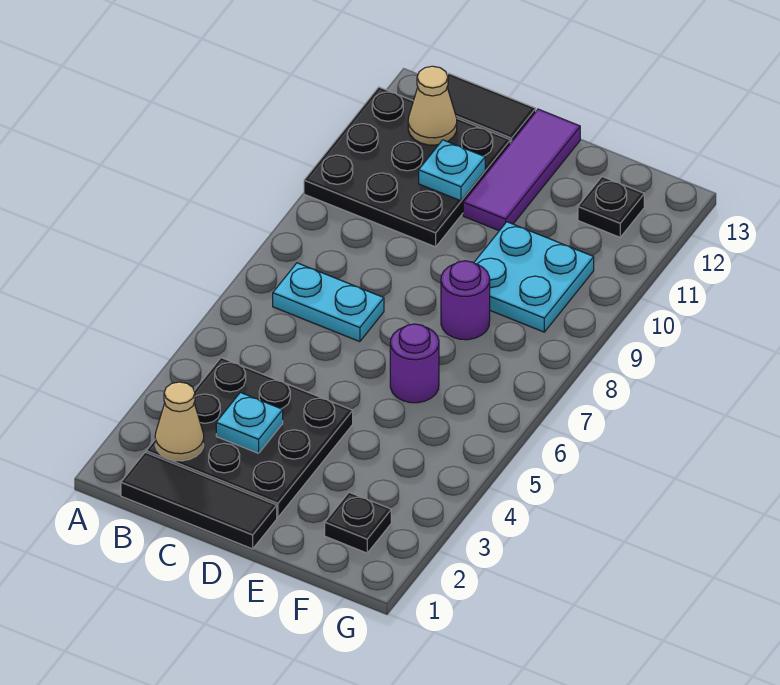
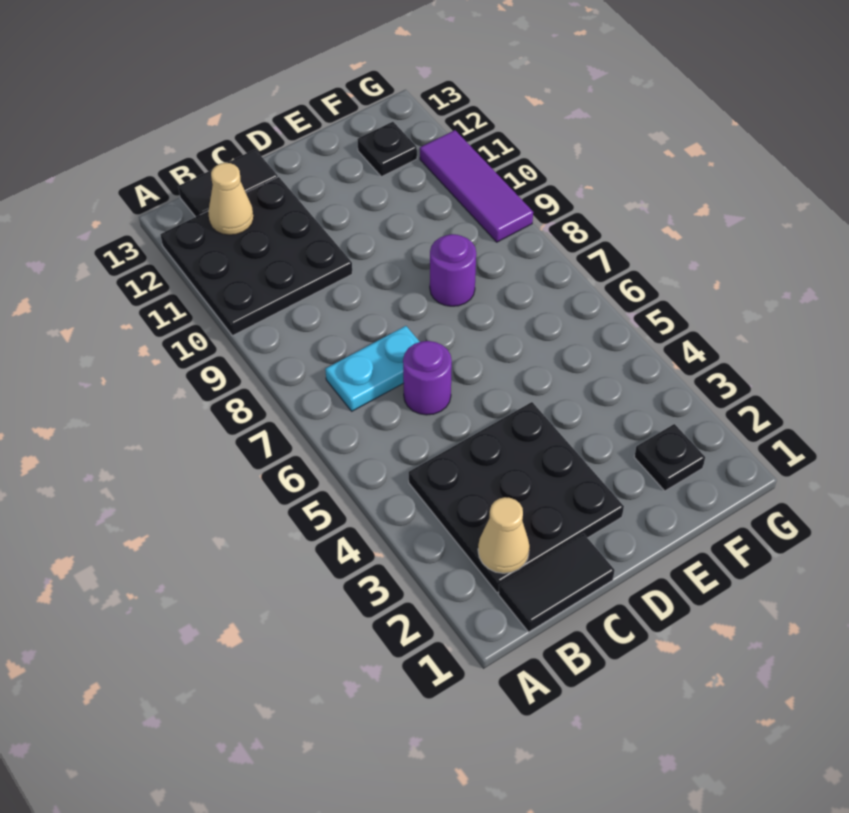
black 1x3 tile [121,452,277,549] -> black 1x2 tile [498,534,615,632]
cyan 1x1 plate [216,393,283,453] -> none
cyan 1x1 plate [419,140,485,201] -> none
purple 1x3 tile [463,109,580,231] -> purple 1x3 tile moved to [420,130,533,242]
purple 1x1 round brick [390,324,439,403] -> purple 1x1 round brick moved to [403,341,452,415]
cyan 2x2 plate [474,222,594,332] -> none

